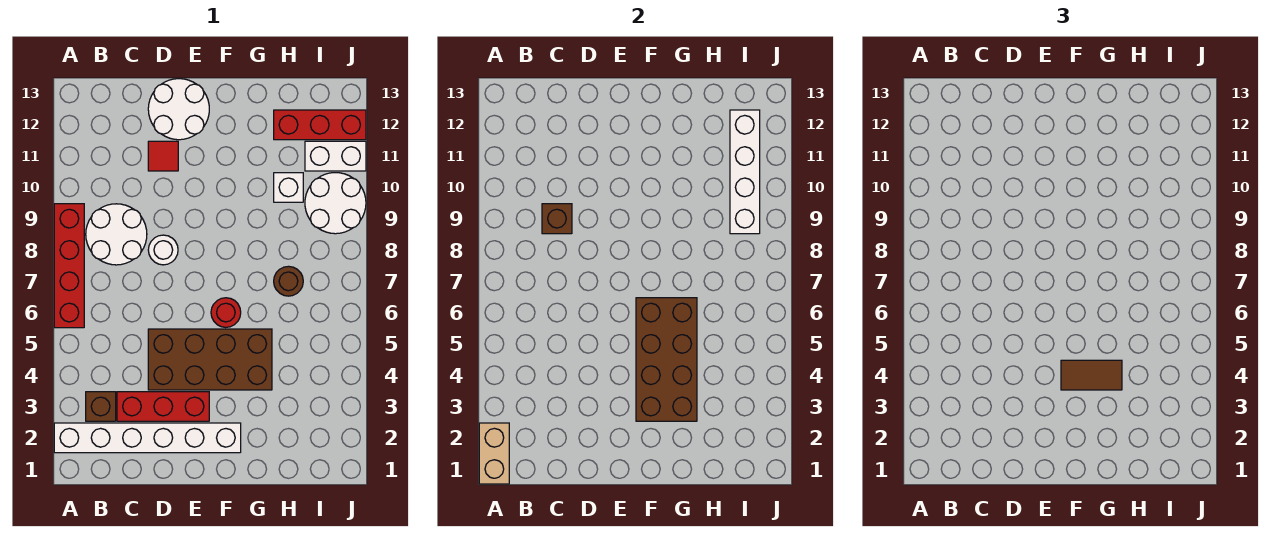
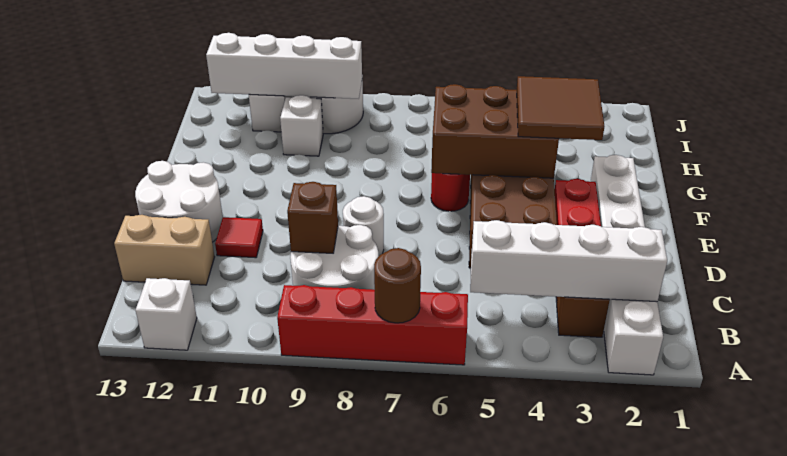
tan 1x2 brick [479,423,509,484] -> tan 1x2 brick moved to [114,215,214,285]
none -> white 1x1 brick [135,278,197,350]
none -> white 1x4 brick [470,220,667,302]
brown 2x4 brick [636,298,697,421] -> brown 2x3 brick [431,84,559,178]
brown 1x2 tile [1061,360,1122,390] -> brown 2x2 tile [517,76,604,140]
brown 1x1 round brick [274,266,303,296] -> brown 1x1 round brick moved to [374,248,421,323]
red 1x3 brick [274,110,366,140] -> none

